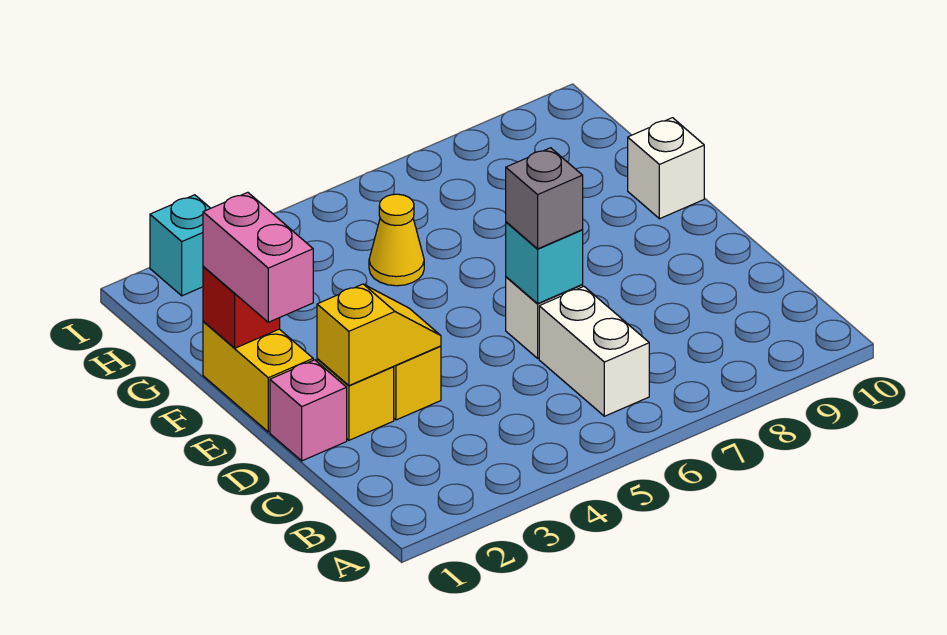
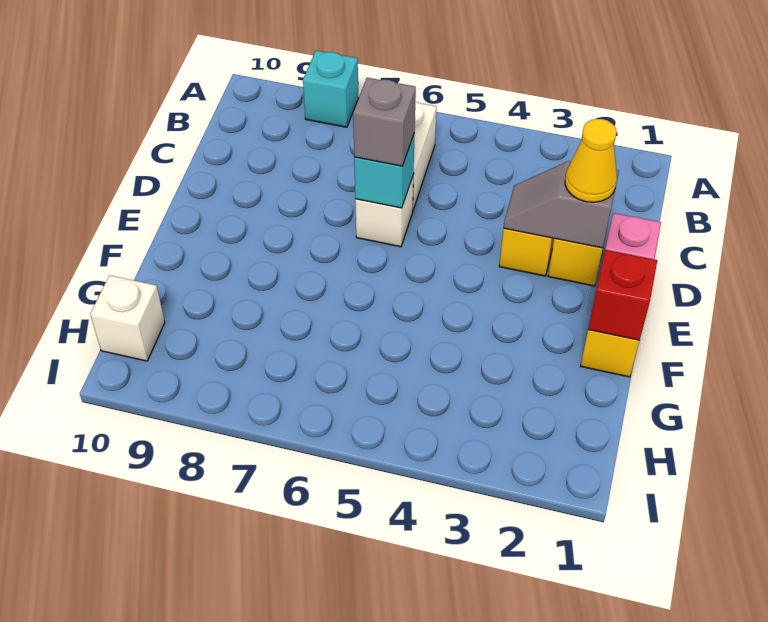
yellow 1x2 slope [317,284,441,385] -> grey 1x2 slope [504,161,619,248]
pink 1x2 brick [203,192,313,322] -> none
white 1x1 brick [628,118,704,219] -> white 1x1 brick moved to [90,275,165,361]
yellow 1x1 cone [369,194,424,286] -> yellow 1x1 cone moved to [565,119,617,202]
cyan 1x1 brick [150,195,210,296] -> cyan 1x1 brick moved to [303,51,358,127]

